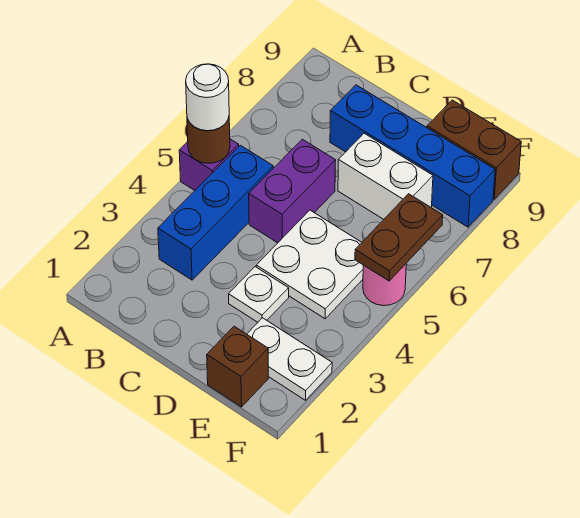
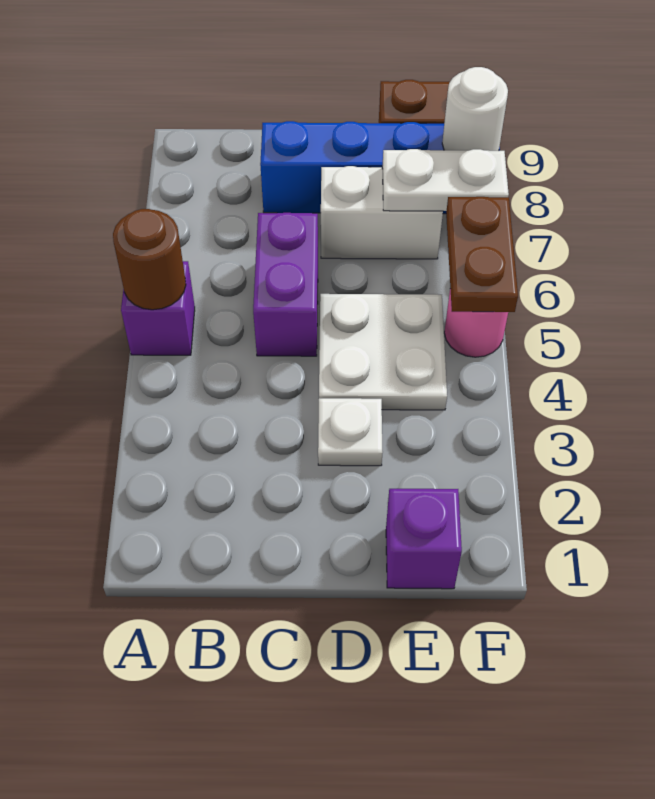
white 1x1 round brick [186,64,229,131] -> white 1x1 round brick moved to [442,67,508,151]
blue 1x3 brick [158,145,273,280] -> none
brown 1x1 brick [207,326,268,407] -> purple 1x1 brick [386,489,462,589]
white 1x2 plate [247,318,332,400] -> white 1x2 plate moved to [382,149,509,211]

